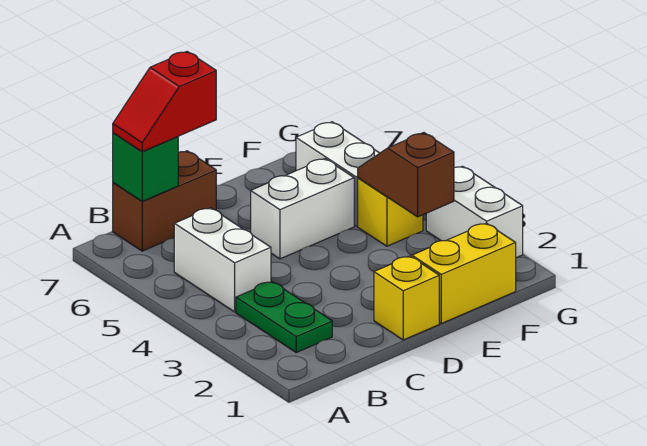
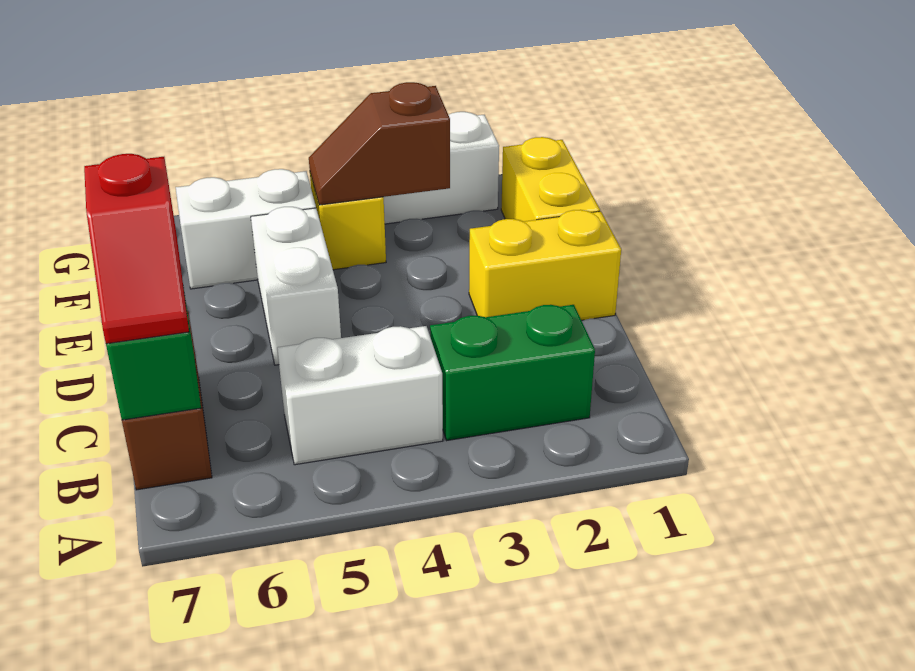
green 1x2 plate [236,282,332,352] -> green 1x2 brick [430,305,595,440]
yellow 1x1 brick [374,256,439,340] -> yellow 1x2 brick [469,210,621,320]

